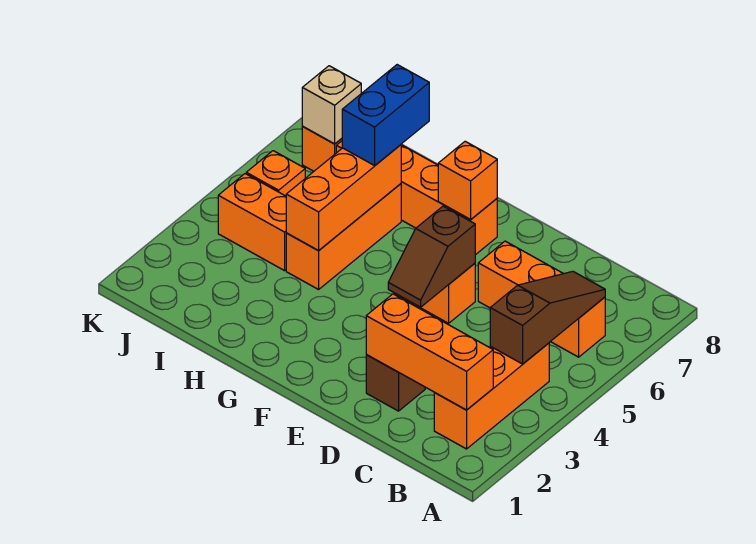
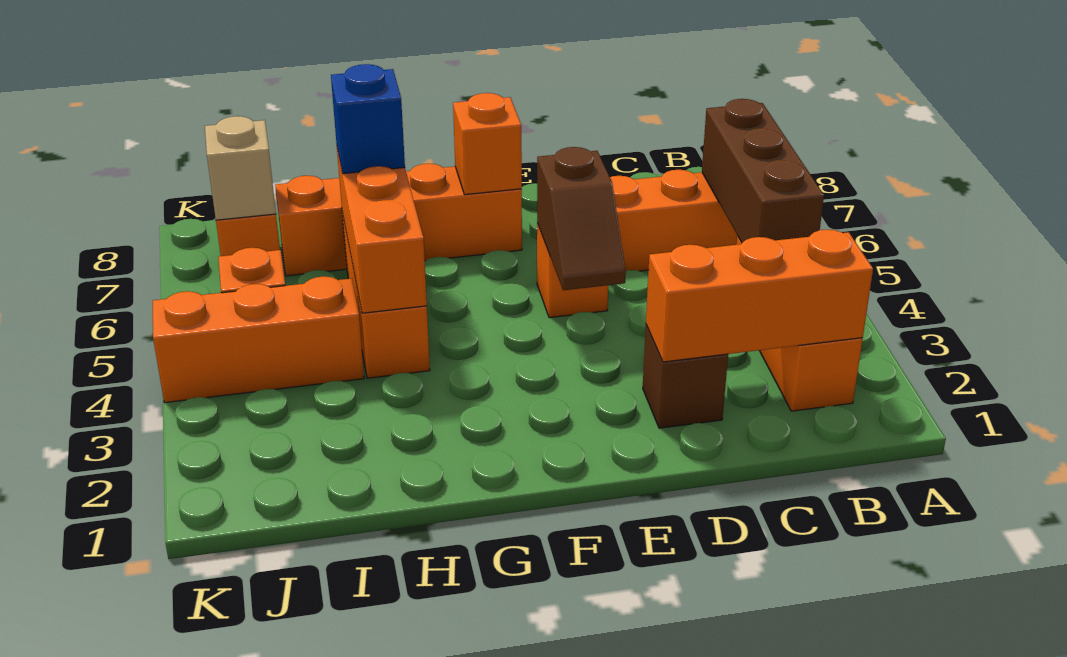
brown 1x3 slope [490,271,605,364] -> brown 1x3 brick [702,99,824,242]
blue 1x2 brick [342,65,429,166] -> blue 1x1 brick [331,64,405,174]
orange 1x2 brick [218,174,286,271] -> orange 1x3 brick [153,276,364,403]

